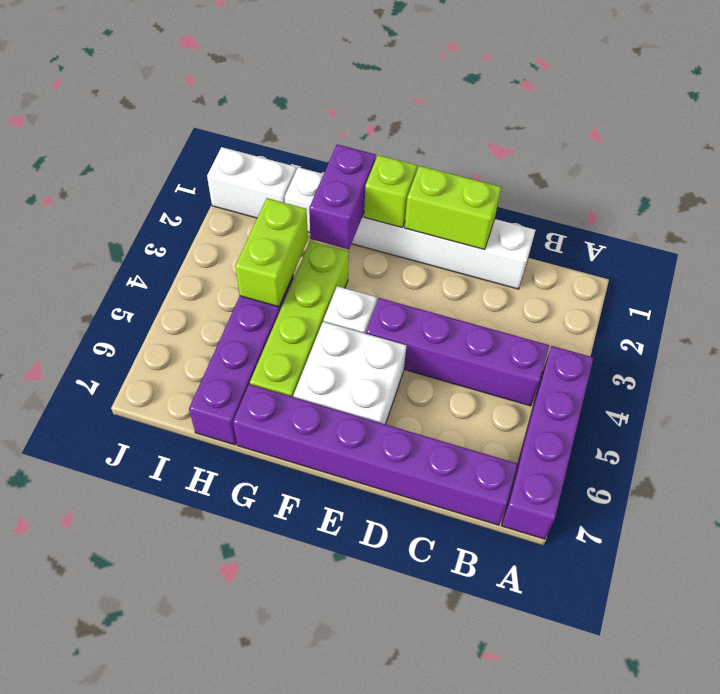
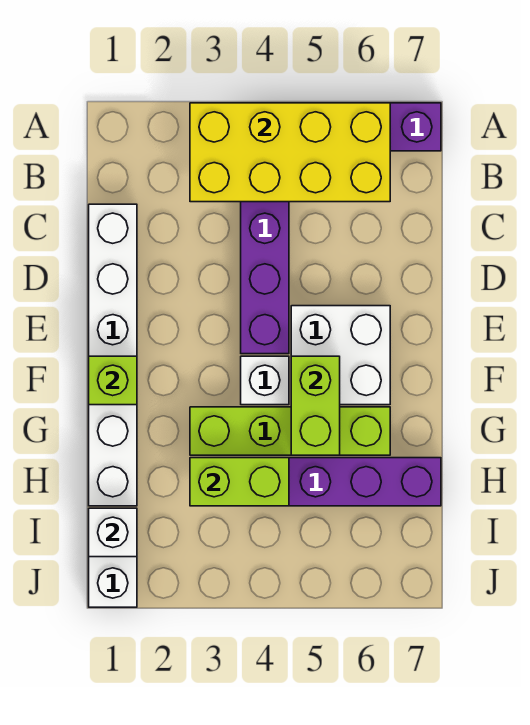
none -> yellow 2x4 brick [190,103,390,202]
purple 1x6 brick [233,384,518,525] -> none
lime 1x2 brick [405,166,501,250] -> lime 1x2 brick moved to [291,356,340,455]
purple 1x2 brick [309,144,376,249] -> none
none -> white 1x1 brick [89,508,137,557]

